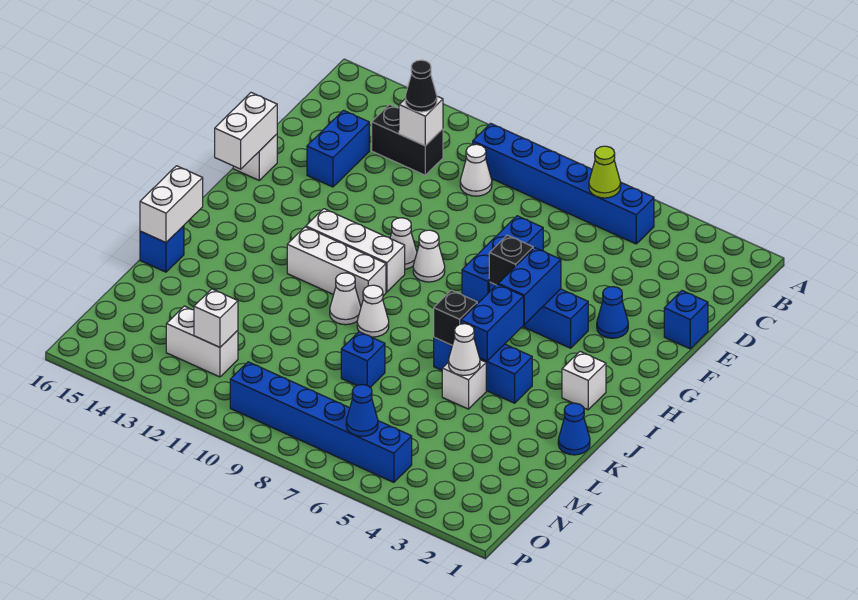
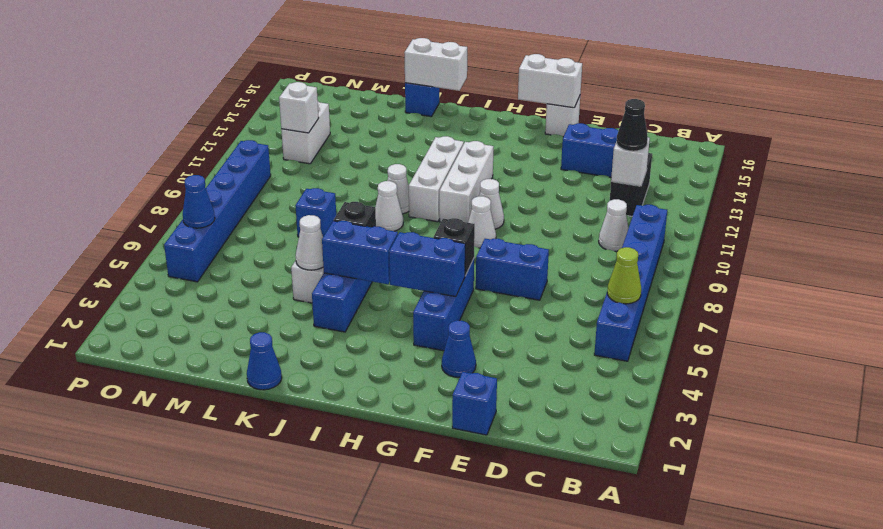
blue 1x3 brick [462,216,543,304] -> blue 1x2 brick [476,239,549,300]
white 1x1 brick [562,352,606,410] -> none

